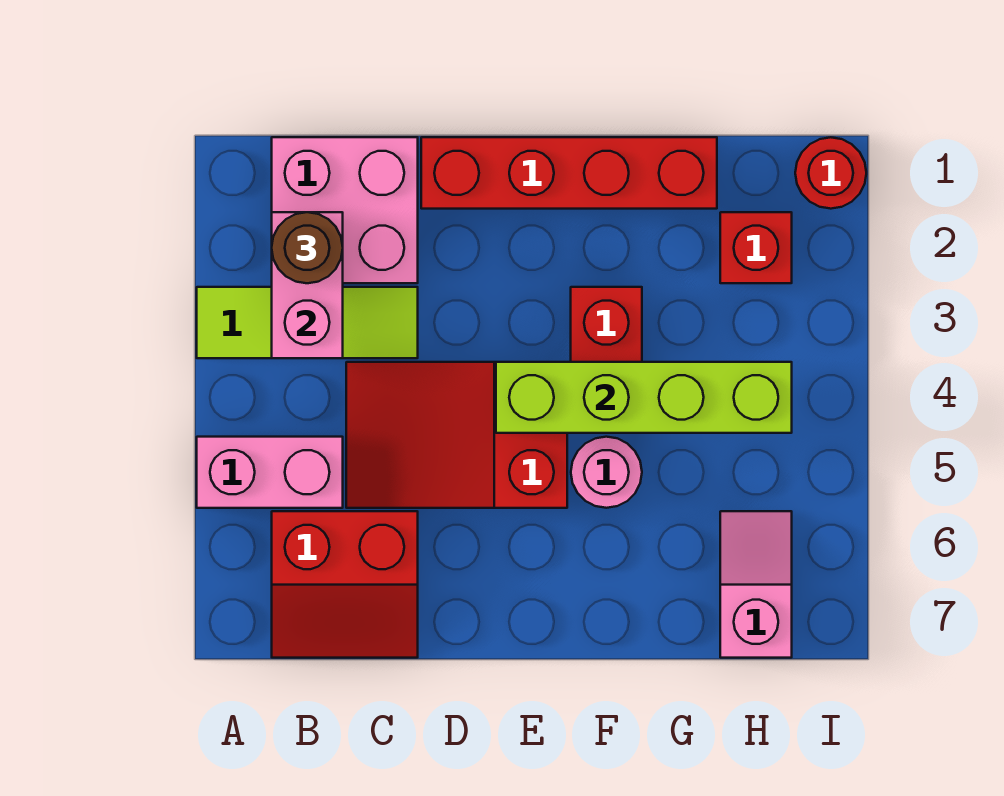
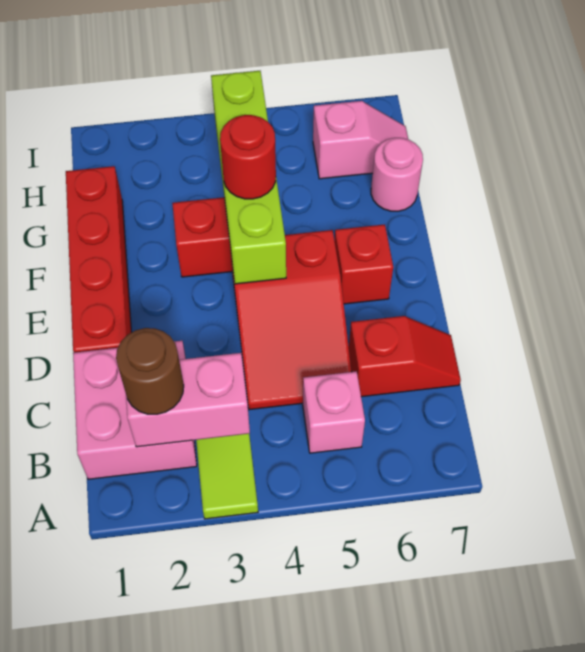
pink 1x2 brick [197,437,343,508] -> pink 1x1 brick [303,371,365,453]
red 2x2 slope [272,511,418,658] -> red 1x2 slope [349,316,461,397]
pink 1x1 round brick [571,437,642,508] -> pink 1x1 round brick moved to [371,138,423,211]
red 1x1 brick [720,212,792,283] -> red 1x1 brick moved to [335,224,393,304]
pink 1x2 slope [720,511,792,658] -> pink 1x2 slope turned to [313,101,409,179]
red 1x1 round brick [795,137,866,209] -> red 1x1 round brick moved to [220,115,276,199]

